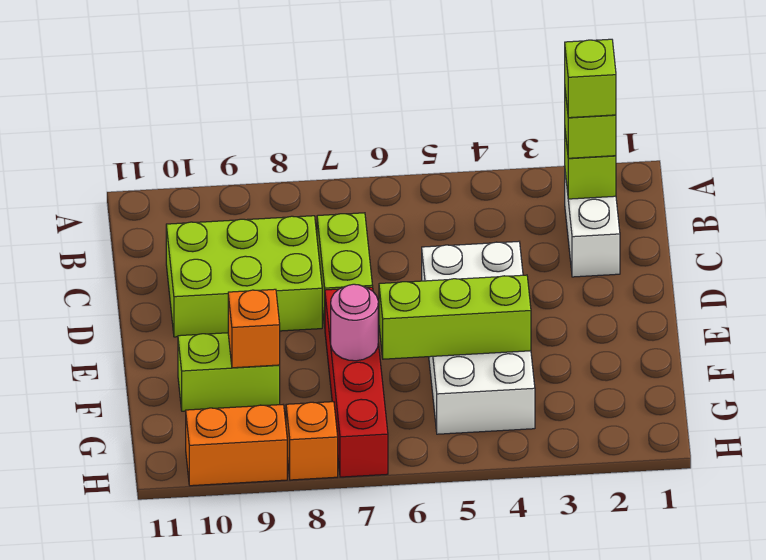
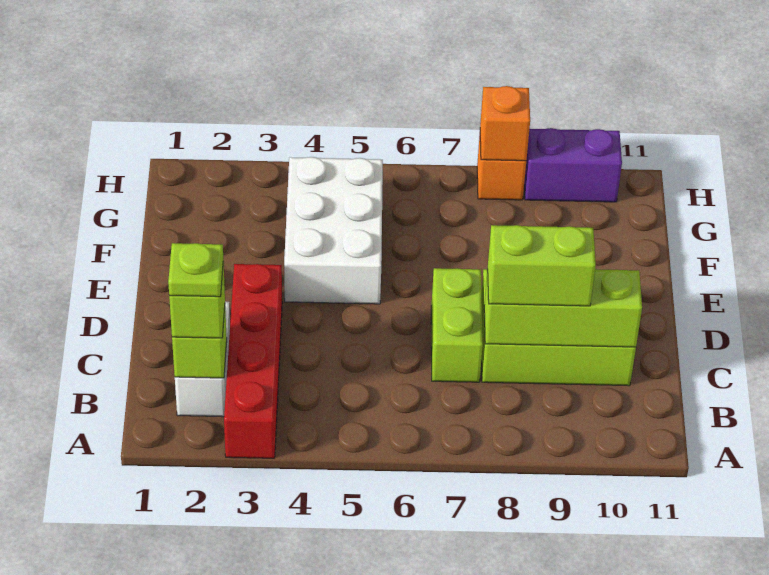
lime 1x1 brick [565,39,616,118] -> lime 1x1 plate [168,243,223,297]
white 2x4 brick [422,242,535,434] -> white 2x3 brick [284,157,383,304]
red 1x4 brick [325,287,388,477] -> red 1x4 brick moved to [224,264,282,458]
lime 1x3 brick [379,275,531,359] -> lime 1x3 brick moved to [484,269,642,347]
pink 1x1 round brick [331,284,378,361] -> none
lime 1x2 brick [178,333,280,411] -> lime 1x2 brick moved to [488,225,596,306]
orange 1x1 brick [228,289,280,368] -> orange 1x1 brick moved to [480,86,530,161]
orange 1x2 brick [186,405,287,486] -> purple 1x2 brick [524,128,622,202]

